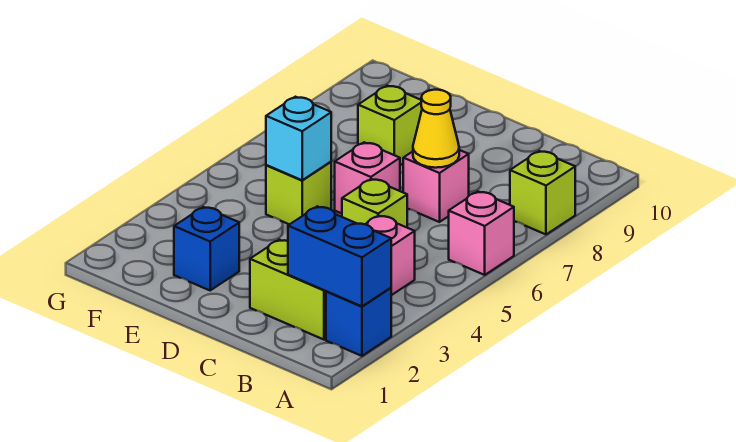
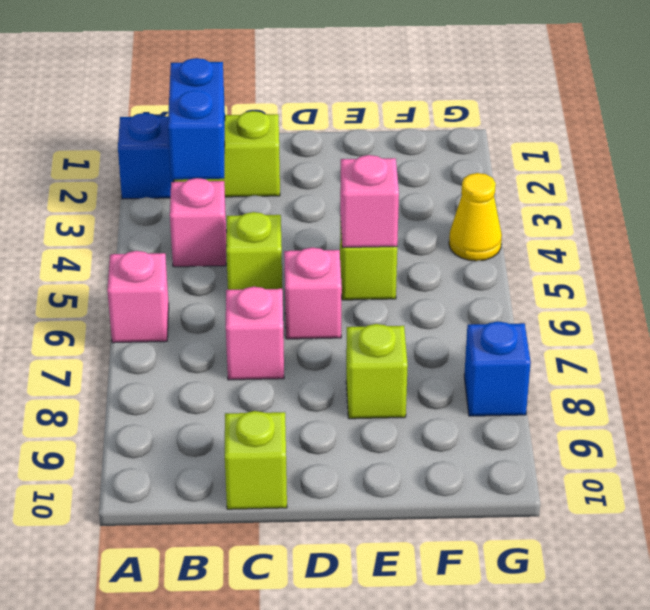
blue 1x2 brick [288,206,391,306] -> blue 1x2 brick turned to [168,58,225,180]
lime 1x1 brick [510,151,575,234] -> lime 1x1 brick moved to [225,411,287,509]
yellow 1x1 cone [413,90,459,168] -> yellow 1x1 cone moved to [449,173,502,261]
blue 1x1 brick [174,207,239,290] -> blue 1x1 brick moved to [464,321,531,416]
cyan 1x1 brick [266,97,331,180] -> pink 1x1 brick [340,155,399,248]

